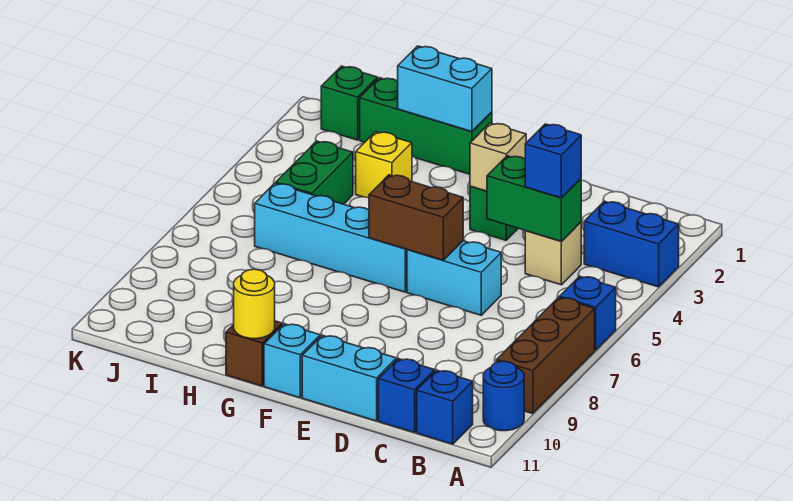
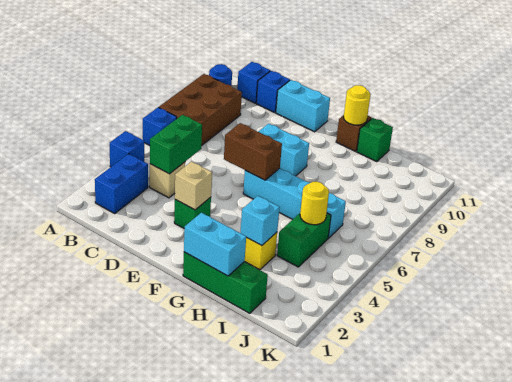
blue 1x2 brick [584,201,679,287] -> blue 1x2 brick turned to [95,154,148,213]
brown 1x3 brick [497,297,595,414] -> brown 2x3 brick [159,74,242,146]
green 1x2 brick [487,156,581,241] -> green 1x2 brick turned to [150,115,202,174]
blue 1x1 brick [525,124,581,198] -> blue 1x1 brick moved to [110,131,144,167]
cyan 1x2 brick [407,241,501,315] -> cyan 1x2 brick moved to [258,123,309,176]
cyan 1x1 brick [264,324,320,398] -> cyan 1x1 brick moved to [241,196,280,246]
none -> yellow 1x1 round brick [300,182,329,225]
green 1x1 brick [321,66,378,140] -> green 1x1 brick moved to [357,118,393,162]

